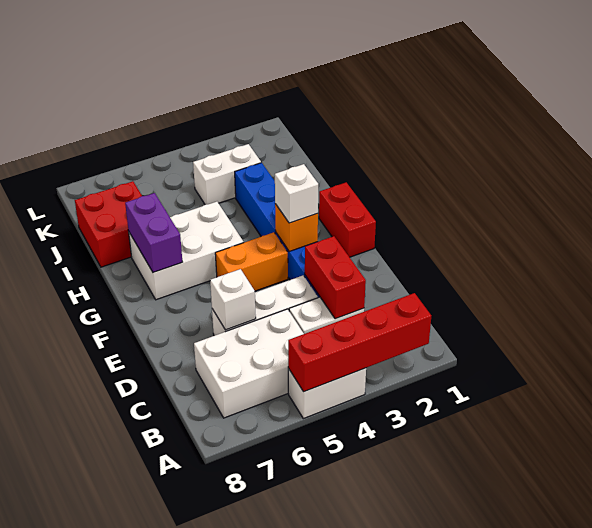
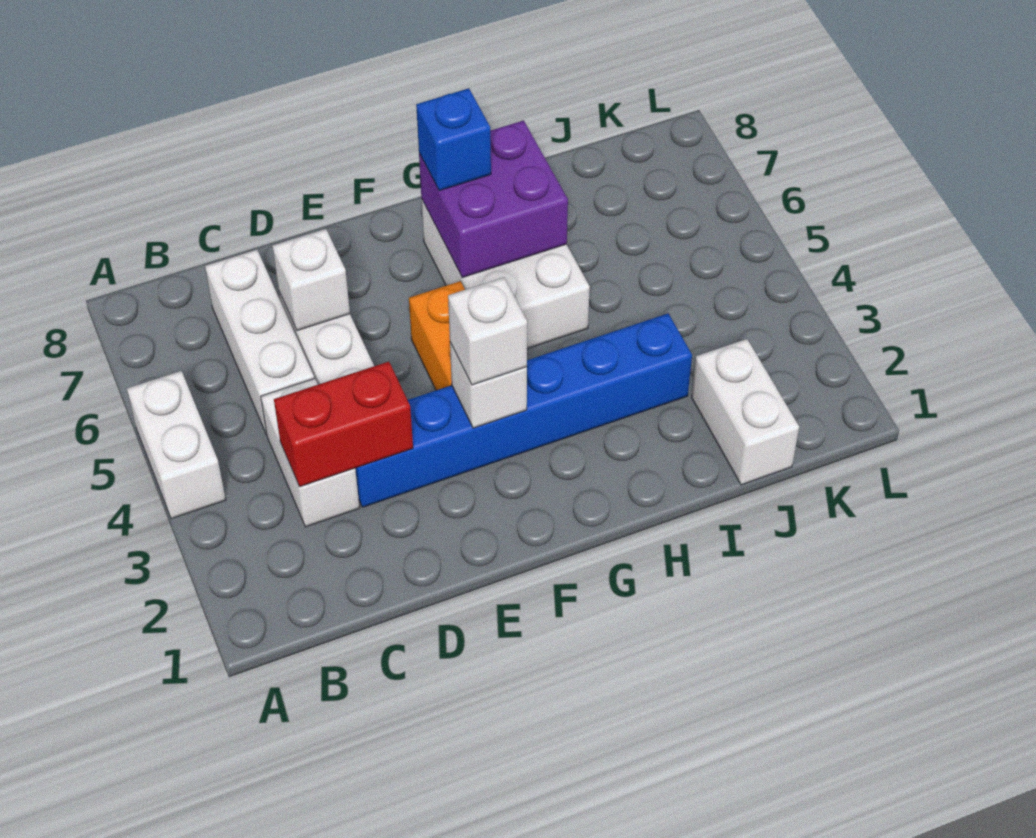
red 1x4 brick [288,293,431,392] -> none
white 2x3 brick [194,309,304,418] -> white 1x3 brick [205,250,314,435]
red 1x2 brick [319,182,376,257] -> none
orange 1x1 brick [275,204,318,252] -> white 1x1 brick [450,343,527,428]
purple 1x2 brick [125,193,182,273] -> purple 2x2 brick [419,120,568,278]
none -> blue 1x1 brick [416,88,491,191]
red 2x2 brick [75,181,142,267] -> none
white 1x2 brick [193,144,261,205] -> white 1x2 brick moved to [692,339,799,485]

